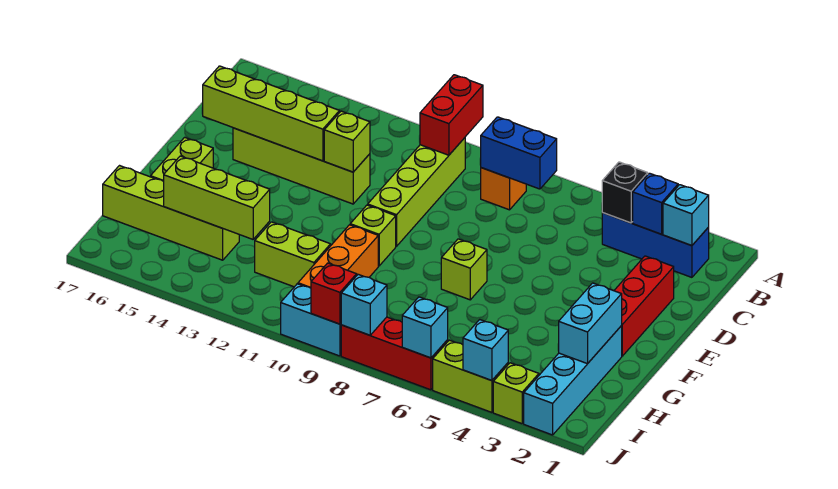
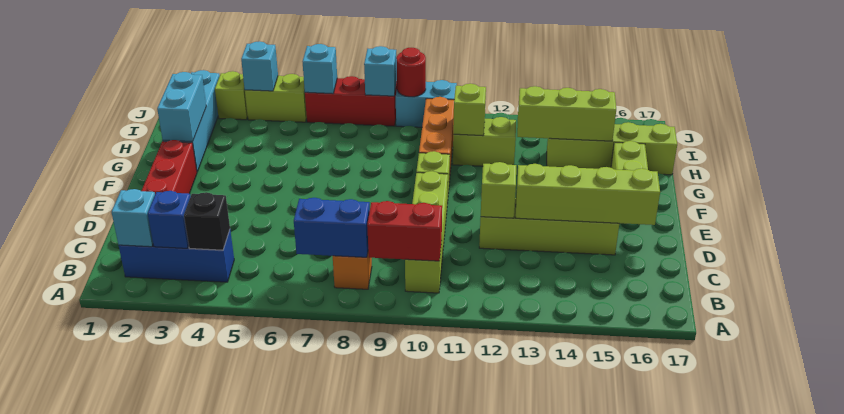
red 1x2 brick [420,75,483,155] -> red 1x2 brick turned to [367,201,442,261]
lime 1x1 brick [441,239,487,300] -> lime 1x1 brick moved to [453,84,486,136]
red 1x1 brick [311,263,357,324] -> red 1x1 round brick [396,48,426,97]

